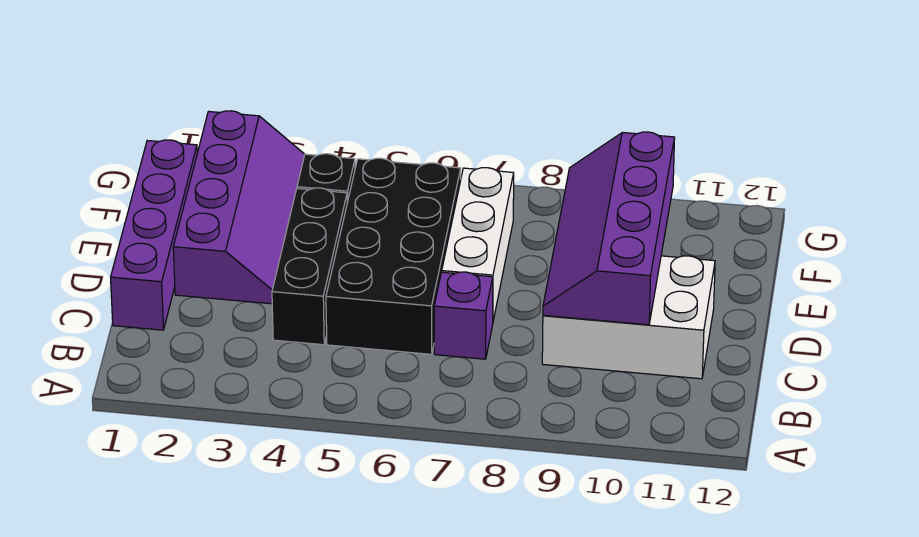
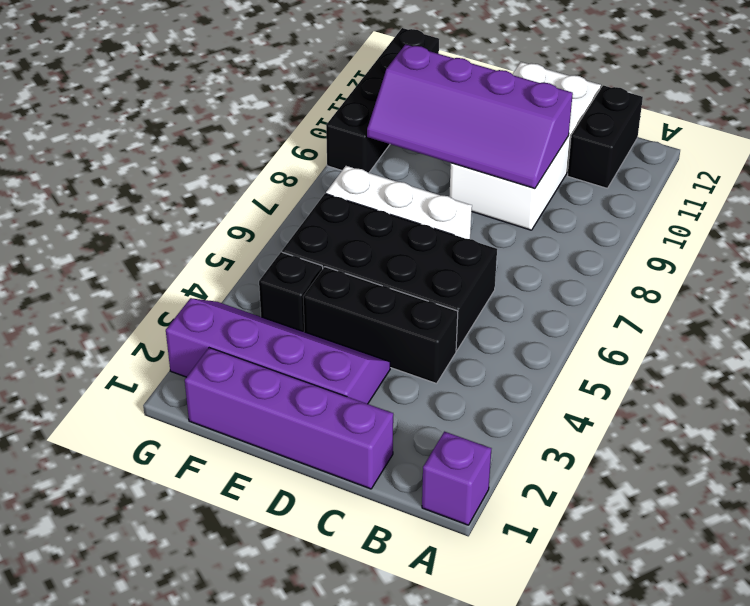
none -> black 1x2 brick [568,85,643,188]
purple 1x1 brick [434,272,493,359] -> purple 1x1 brick moved to [422,432,491,525]
white 2x3 brick [542,256,715,379] -> white 2x4 brick [449,62,601,230]
none -> black 1x4 brick [326,28,439,173]

